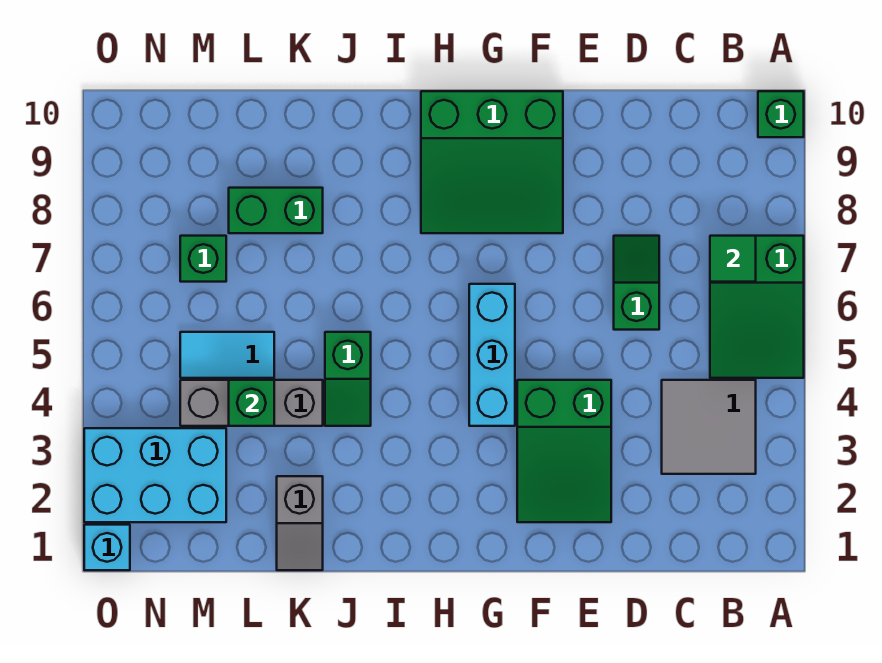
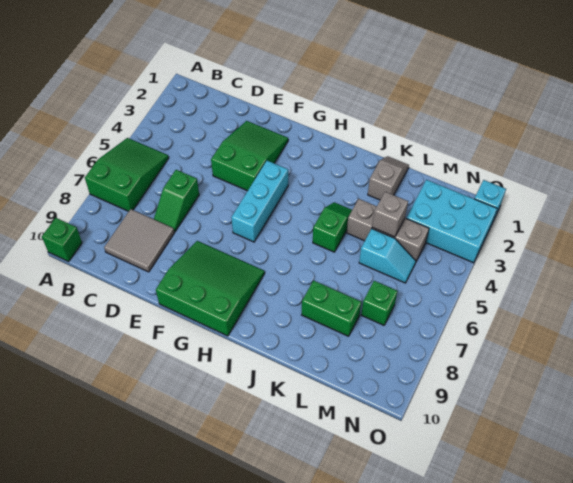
grey 2x2 tile [662,380,756,474] -> grey 2x2 tile moved to [104,209,174,272]
green 1x1 tile [710,236,756,282] -> none
green 1x1 brick [229,380,274,426] -> grey 1x1 brick [372,192,408,237]
cyan 1x2 tile [180,332,274,378] -> cyan 1x2 slope [359,229,416,283]

